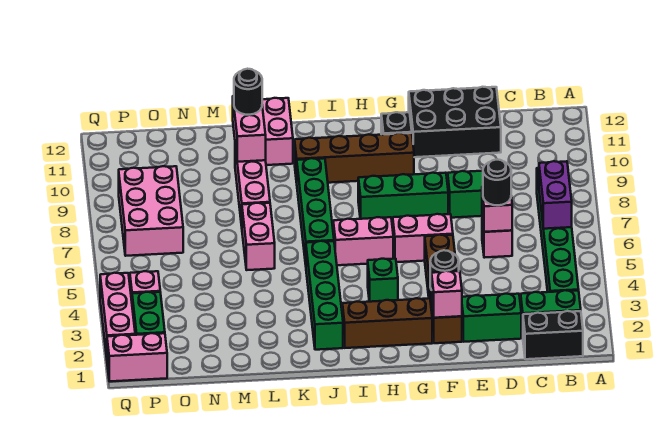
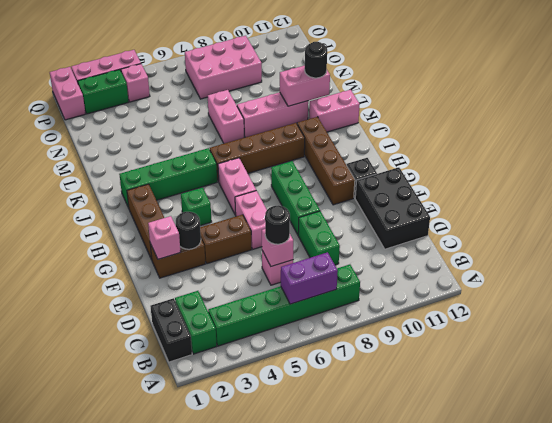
green 1x2 brick [462,294,521,342] -> none
green 1x4 brick [297,158,334,264] -> brown 1x4 brick [210,123,305,182]
pink 1x2 brick [242,203,275,270] -> pink 1x2 brick turned to [208,90,244,144]

